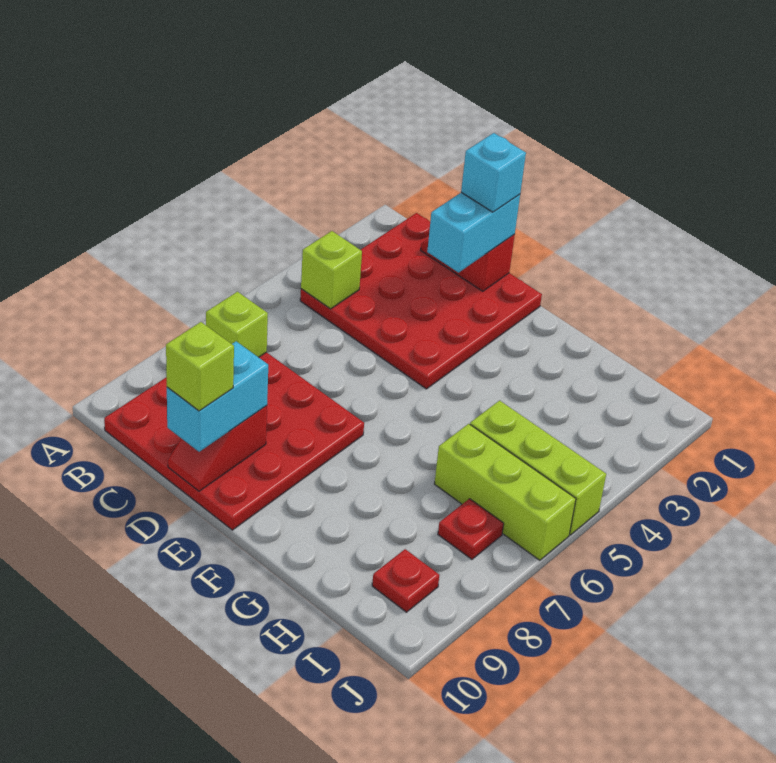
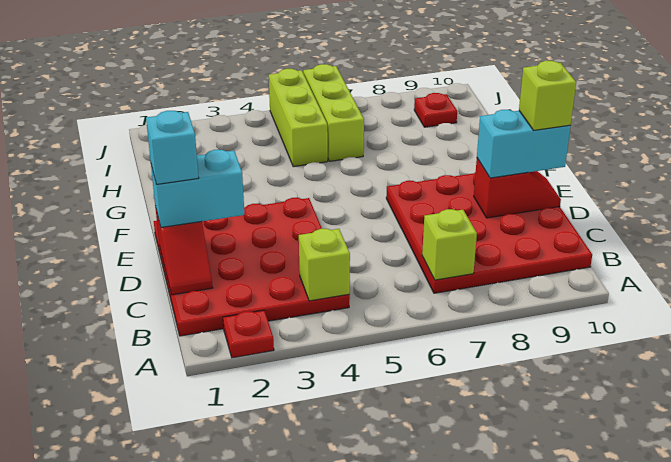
red 1x1 plate [438,499,504,559] -> red 1x1 plate moved to [223,310,274,358]

